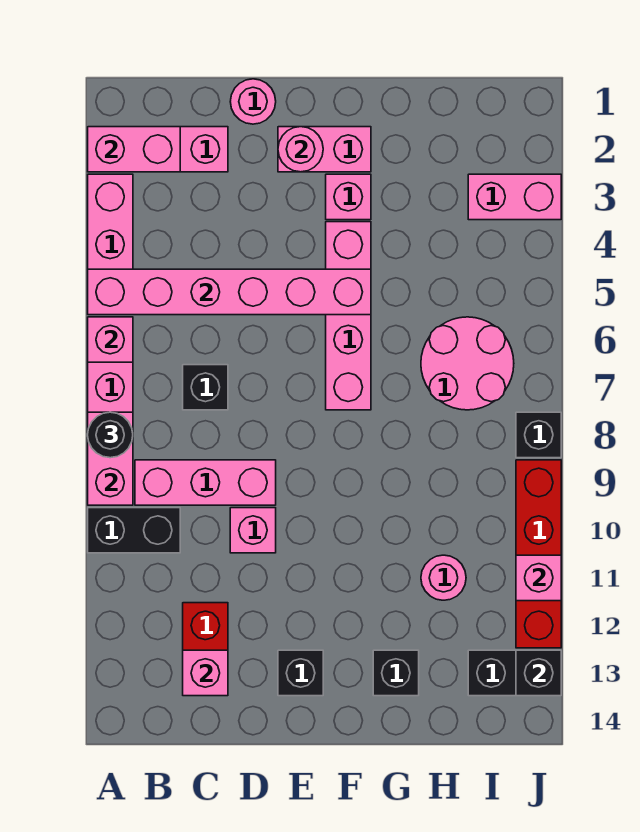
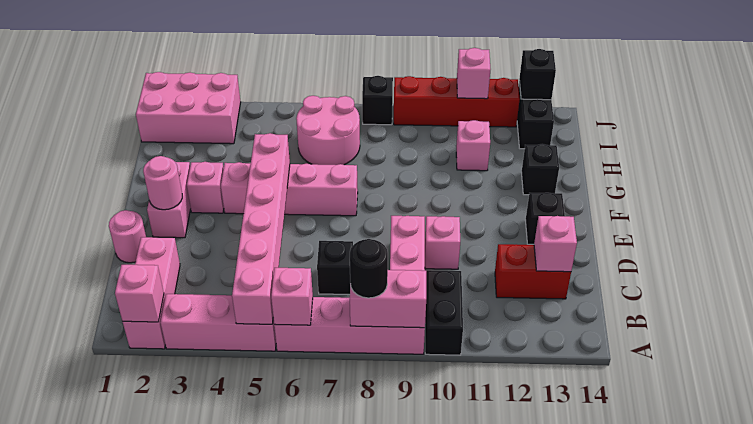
pink 1x2 brick [88,127,180,172] -> pink 1x1 brick [115,265,164,322]
pink 1x1 round brick [421,555,466,600] -> pink 1x1 brick [456,120,490,171]
pink 1x2 brick [468,174,561,220] -> pink 2x3 brick [136,72,241,144]

